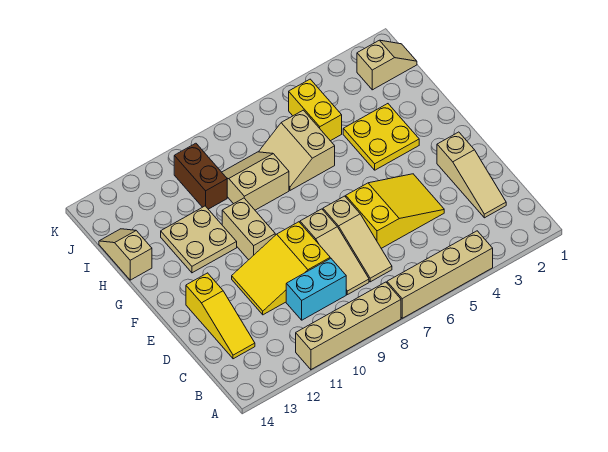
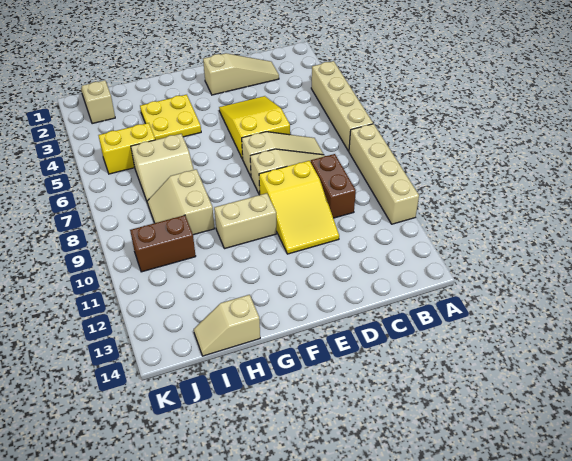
cyan 1x2 brick [286,258,346,320] -> brown 1x2 brick [311,154,356,218]
yellow 1x3 slope [186,273,255,359] -> none
tan 2x2 plate [161,206,237,273] -> none

